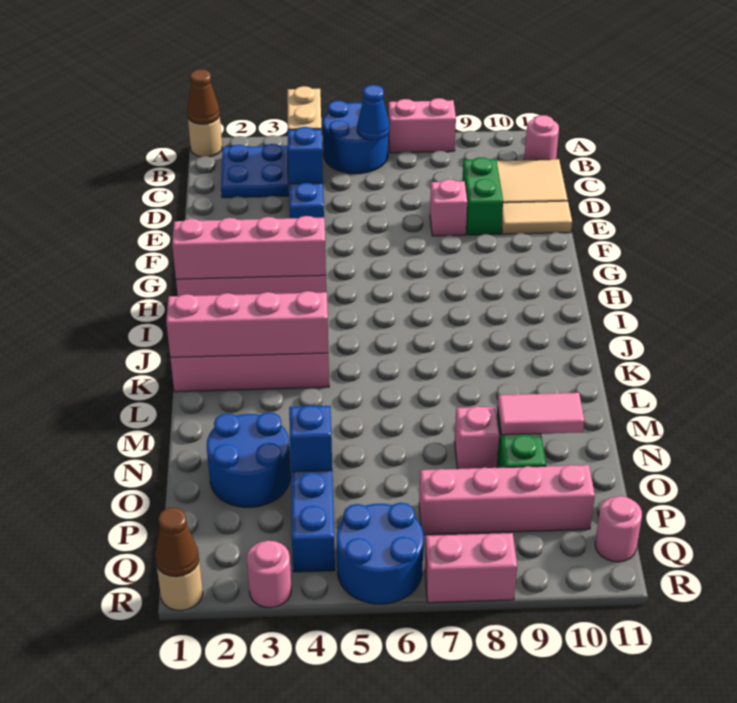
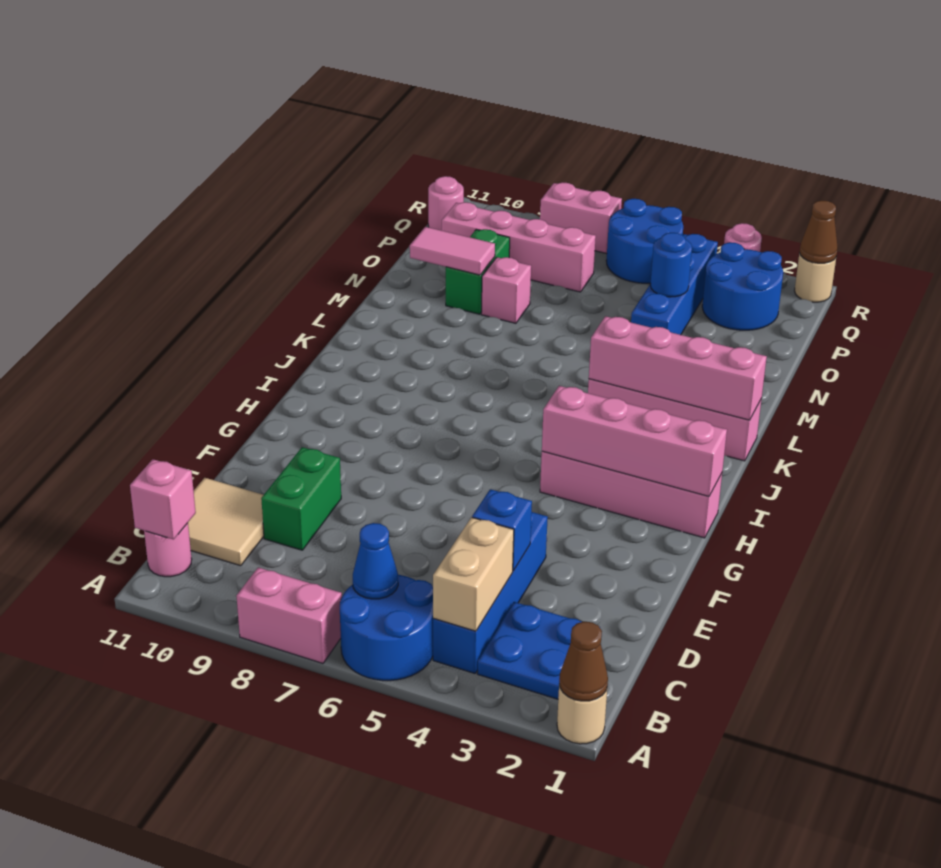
pink 1x1 brick [430,179,467,236] -> pink 1x1 brick moved to [130,459,196,539]
tan 1x2 tile [501,201,572,234] -> none
blue 2x2 round brick [207,412,291,507] -> blue 2x2 round brick moved to [702,242,783,330]
blue 1x1 brick [289,405,332,472] -> blue 1x1 round brick [650,233,692,297]

